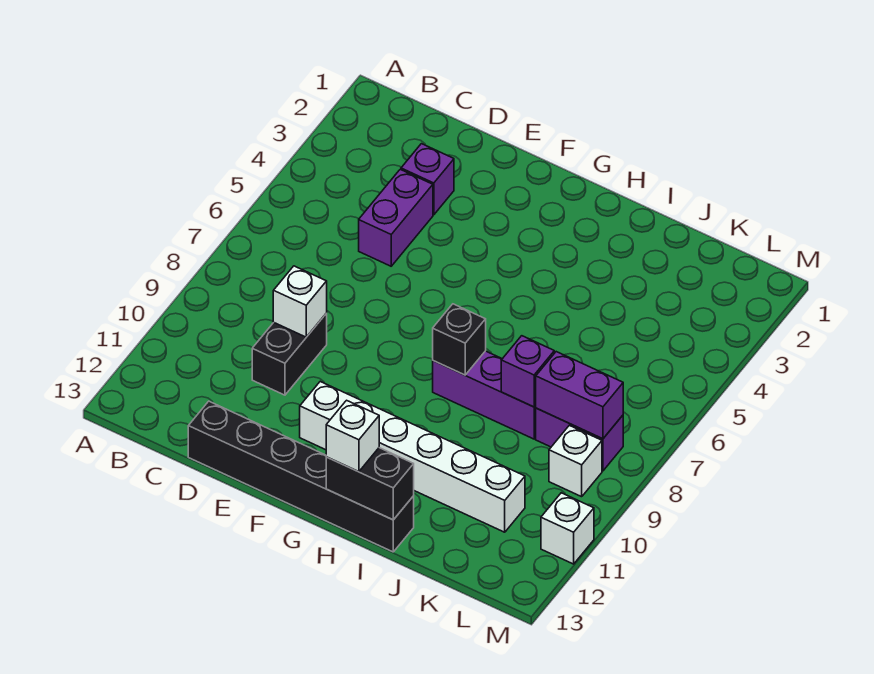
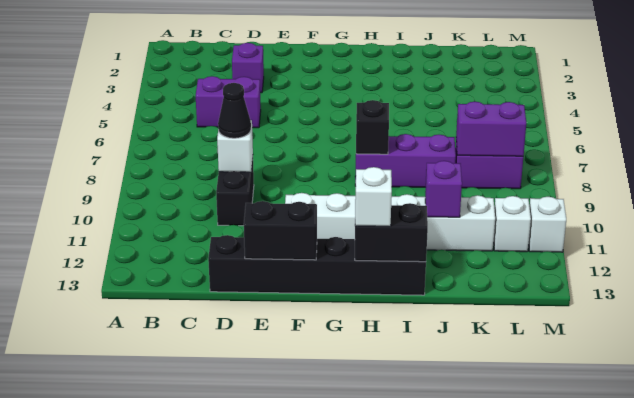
purple 1x2 brick [359,169,433,266] -> purple 1x2 brick turned to [196,76,261,128]
none -> black 1x1 cone [218,83,251,138]
none -> black 1x2 brick [244,201,317,260]
purple 1x1 brick [501,336,554,407] -> purple 1x1 brick moved to [425,161,462,217]
white 1x1 brick [549,425,602,497] -> white 1x1 brick moved to [494,196,531,252]

